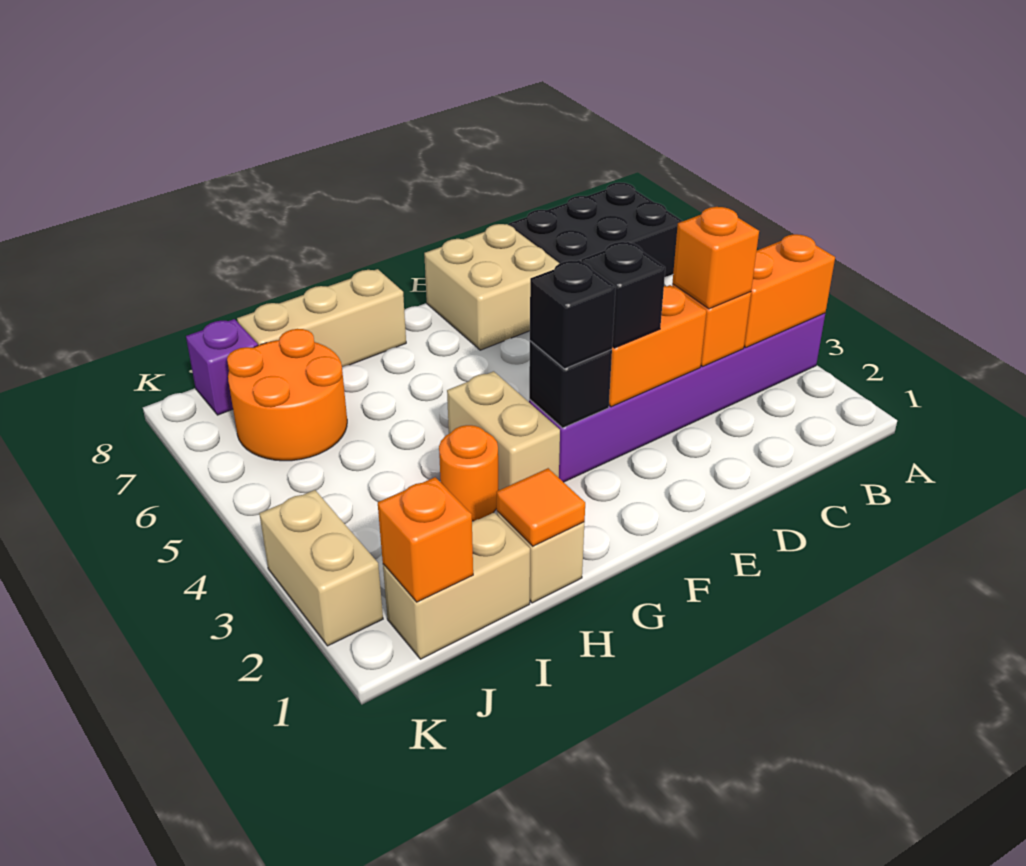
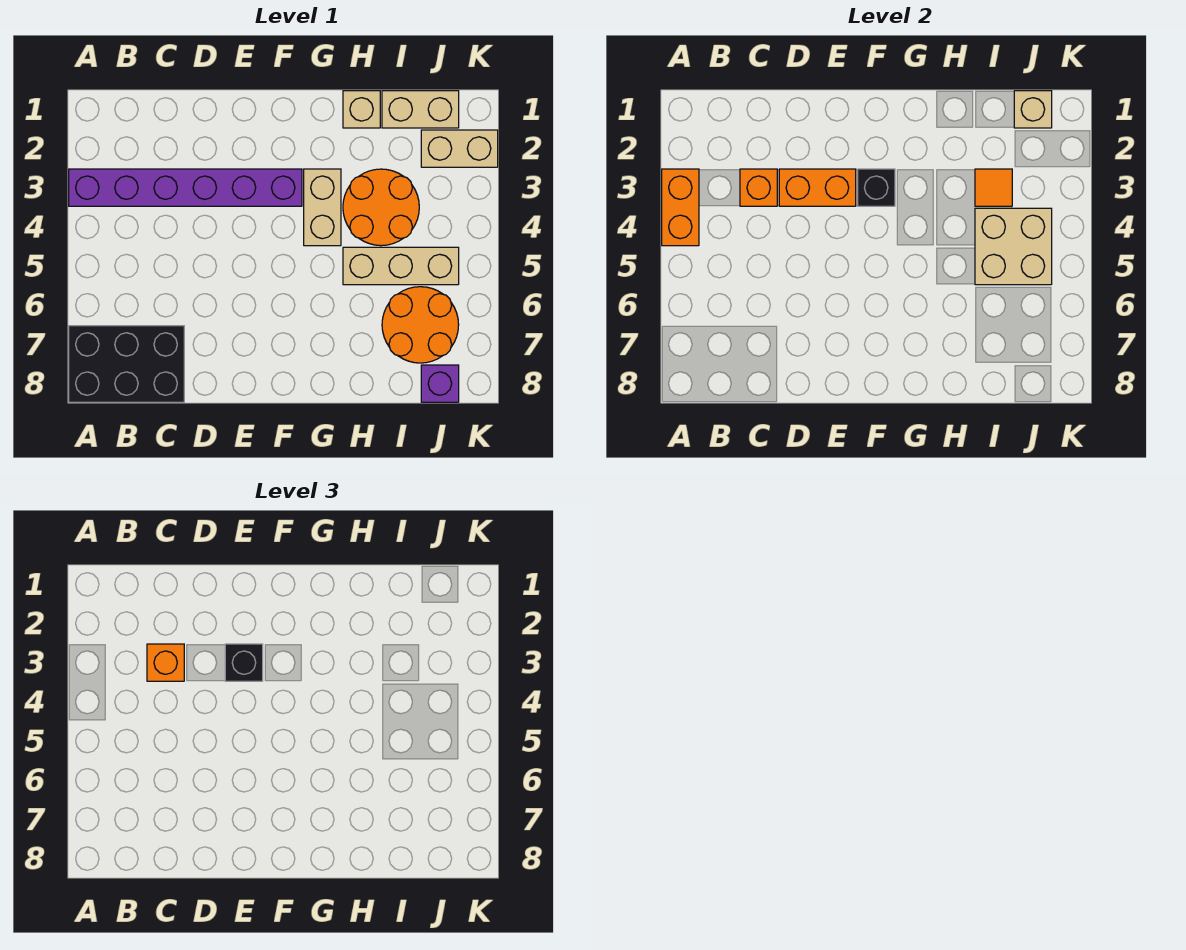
orange 1x2 brick [744,234,835,347] -> orange 1x2 brick turned to [662,169,699,246]
tan 2x2 brick [424,224,559,350] -> tan 2x2 brick moved to [975,208,1052,285]
black 1x1 brick [530,260,616,369] -> none
tan 1x3 brick [237,269,406,367] -> tan 1x3 brick moved to [343,247,459,285]
orange 1x1 tile [497,468,585,546] -> orange 1x1 tile moved to [975,169,1012,206]
orange 1x1 round brick [439,425,498,521] -> orange 2x2 round brick [343,169,419,246]
orange 1x1 brick [378,477,473,602] -> tan 1x1 brick [1014,91,1052,128]
tan 1x2 brick [259,490,383,646] -> tan 1x2 brick turned to [421,130,498,167]

